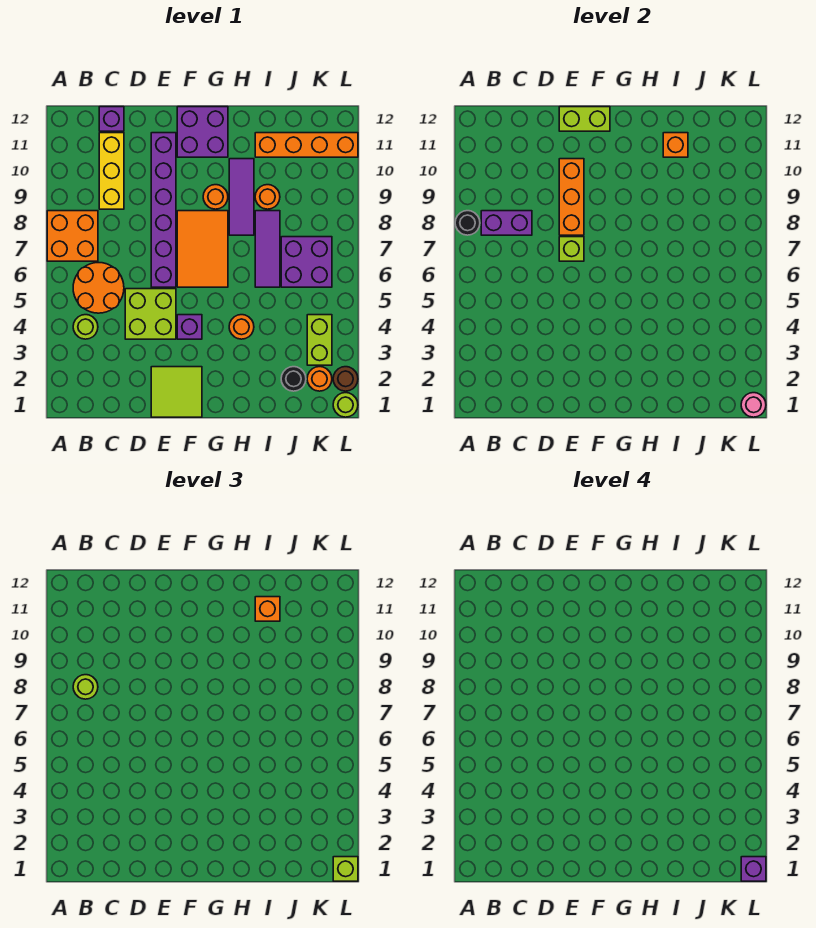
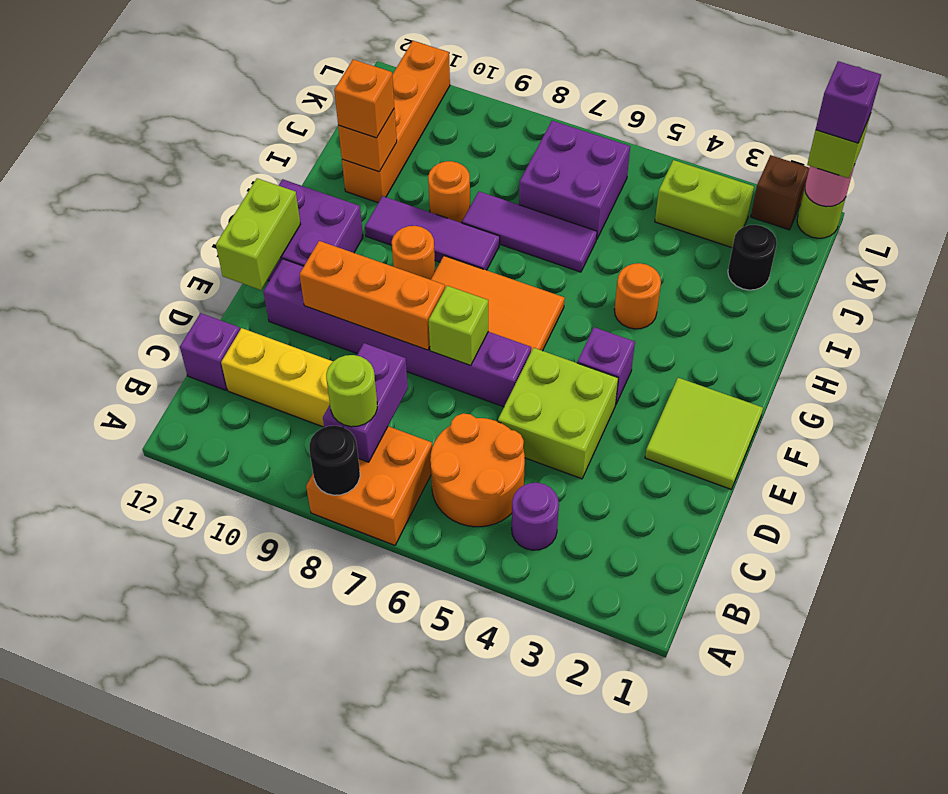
lime 1x1 round brick [73,315,98,339] -> purple 1x1 round brick [512,483,559,550]
orange 1x1 round brick [307,367,332,391] -> none
brown 1x1 round brick [333,367,358,391] -> brown 1x1 brick [751,155,809,230]

